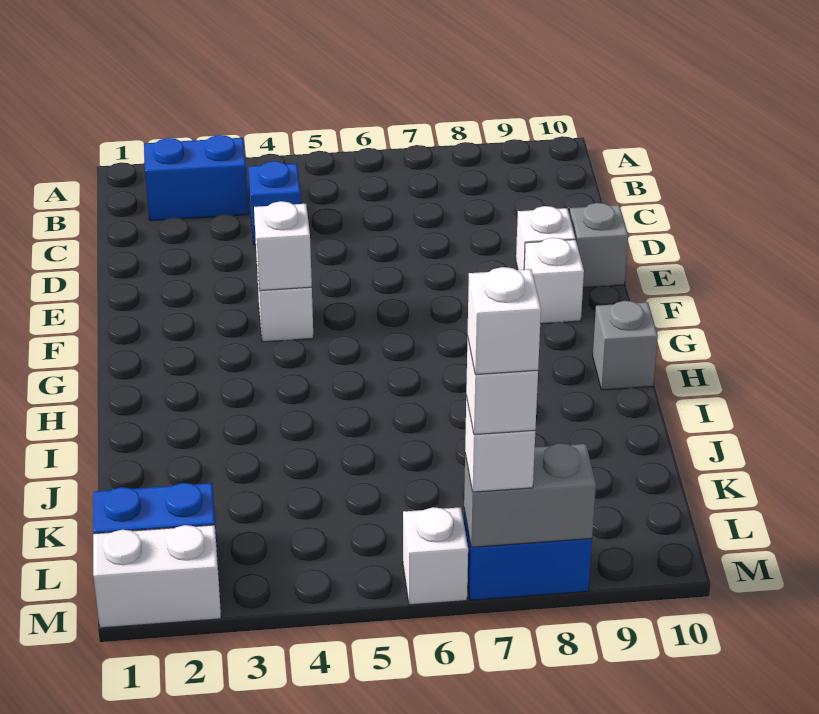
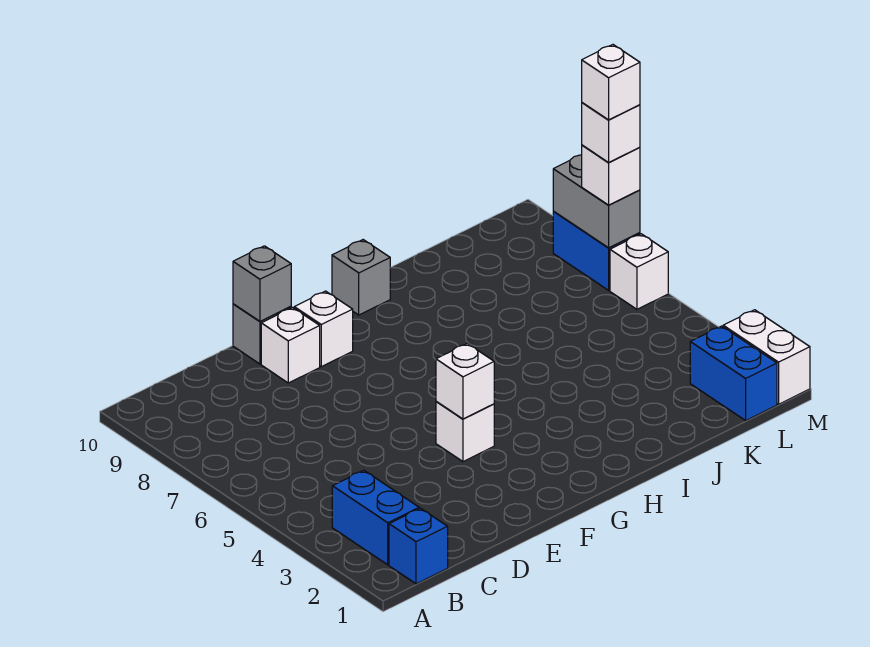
blue 1x1 brick [248,161,301,245] -> blue 1x1 brick moved to [389,508,448,584]
none -> grey 1x1 brick [233,246,291,322]

